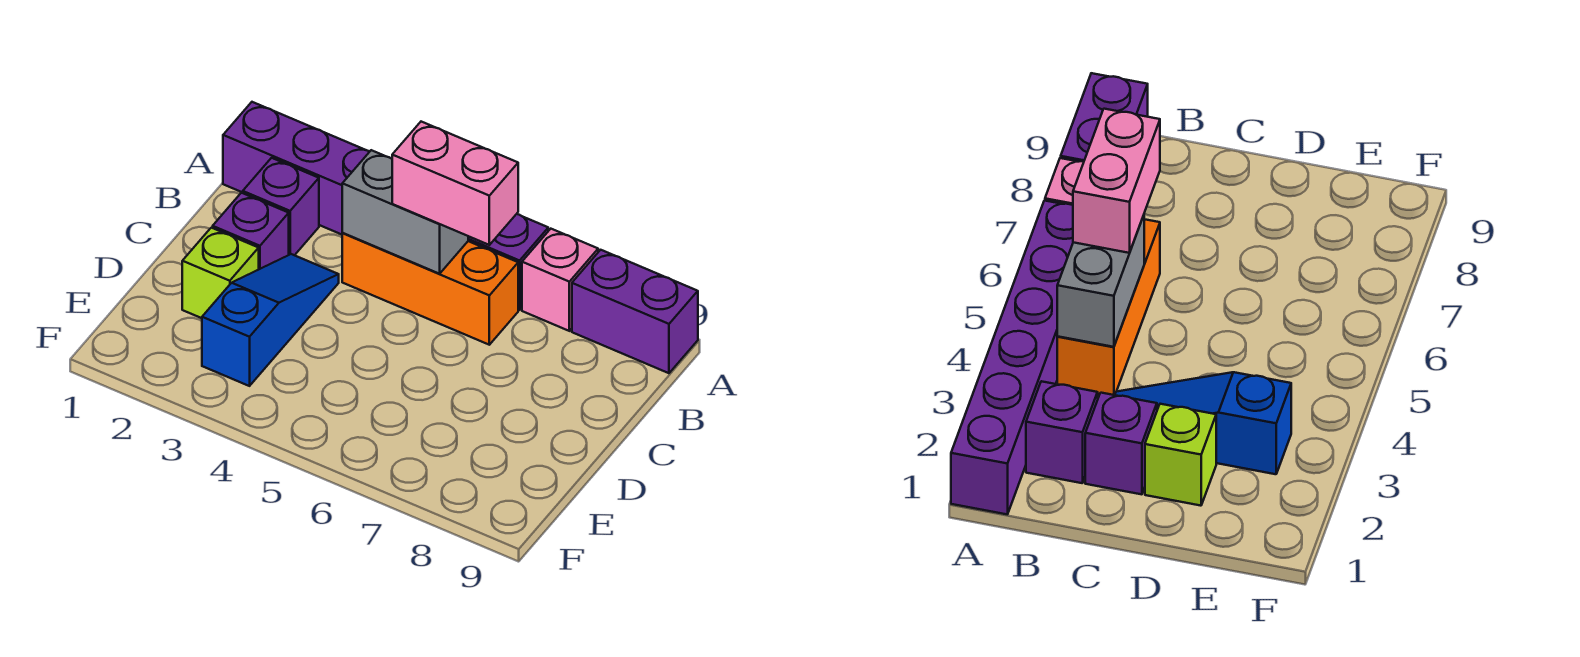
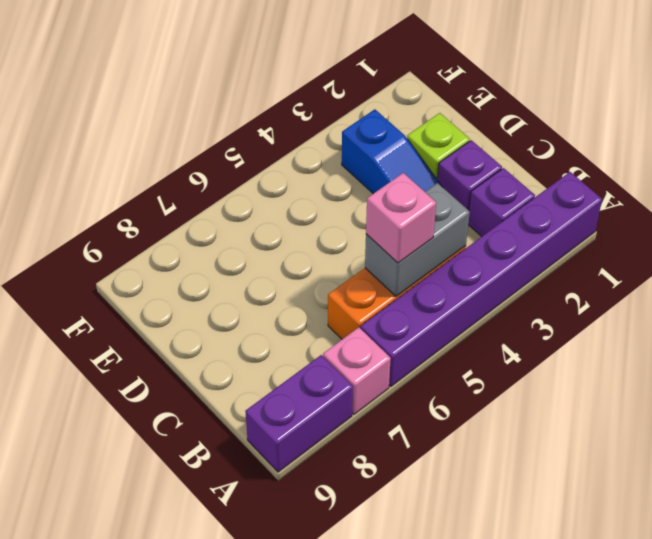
pink 1x2 brick [392,122,518,245] -> pink 1x1 brick [366,173,436,263]

